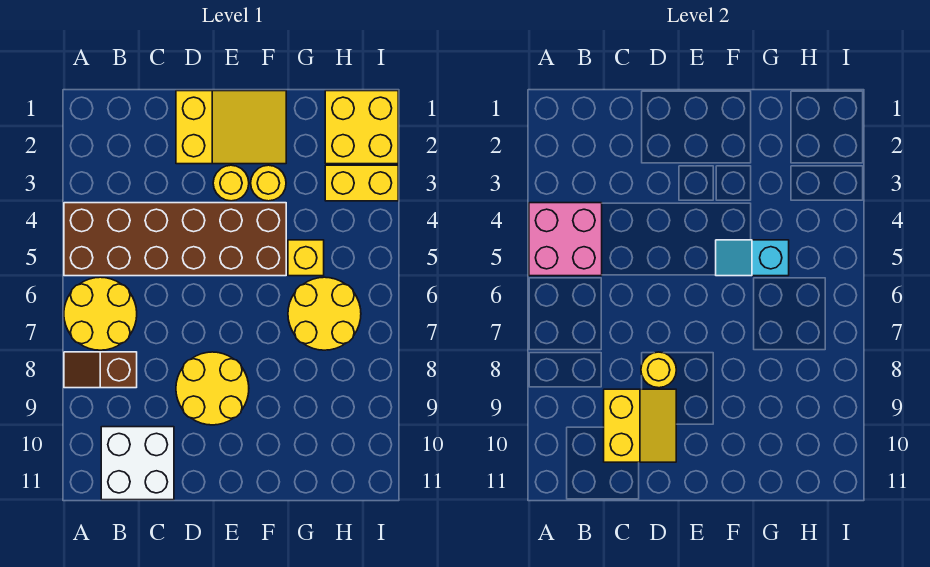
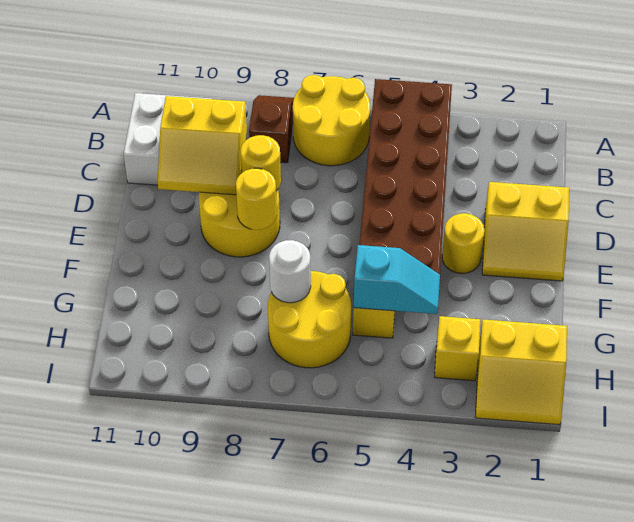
pink 2x2 brick [529,203,602,276] -> none
yellow 2x3 slope [176,91,286,164] -> yellow 2x2 slope [482,182,569,281]
yellow 1x1 round brick [251,165,286,201] -> yellow 1x1 round brick moved to [236,168,277,230]
cyan 1x2 slope [716,240,789,276] -> cyan 1x2 slope turned to [354,245,440,314]
none -> white 1x1 round brick [269,240,311,303]
yellow 2x2 brick [325,91,398,164] -> yellow 2x2 slope [475,319,567,425]
yellow 1x2 brick [325,165,398,201] -> yellow 1x1 brick [435,316,480,381]

